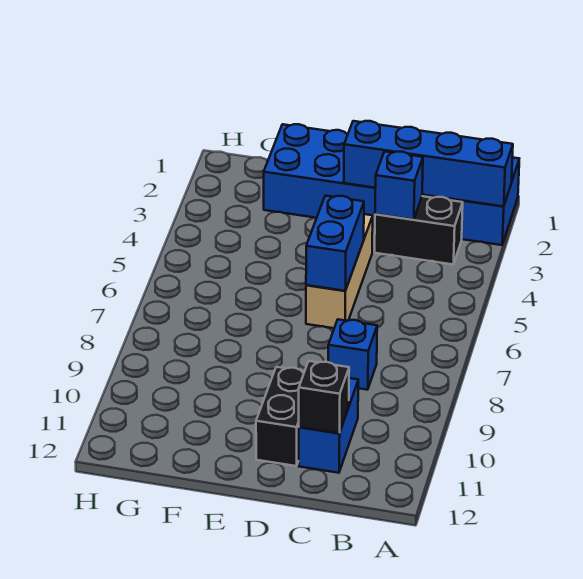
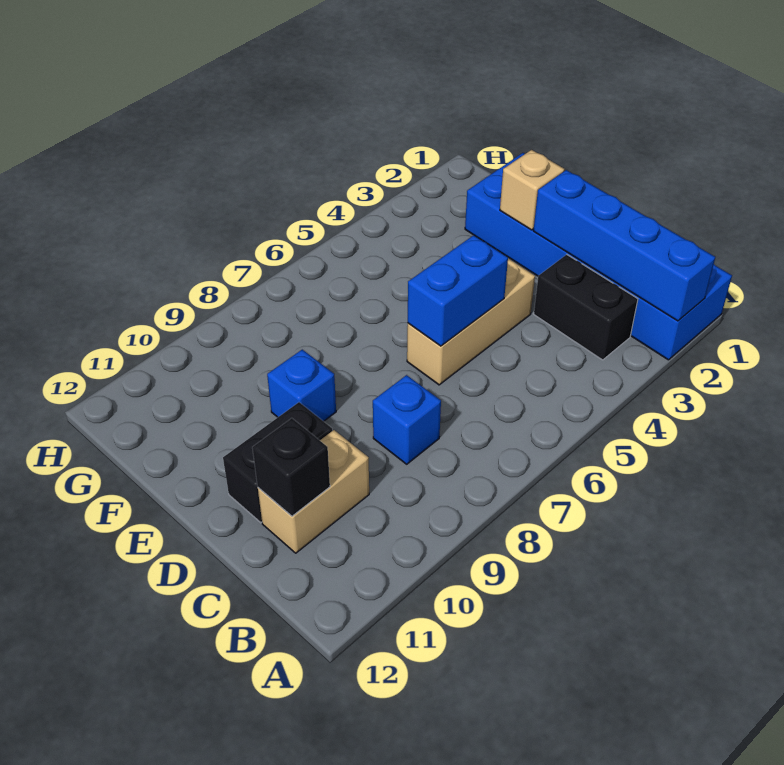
blue 1x1 brick [375,151,423,220] -> blue 1x1 brick moved to [267,350,336,421]
blue 1x2 brick [299,378,358,473] -> tan 1x2 brick [258,430,369,553]
none -> tan 1x1 brick [500,150,565,230]

